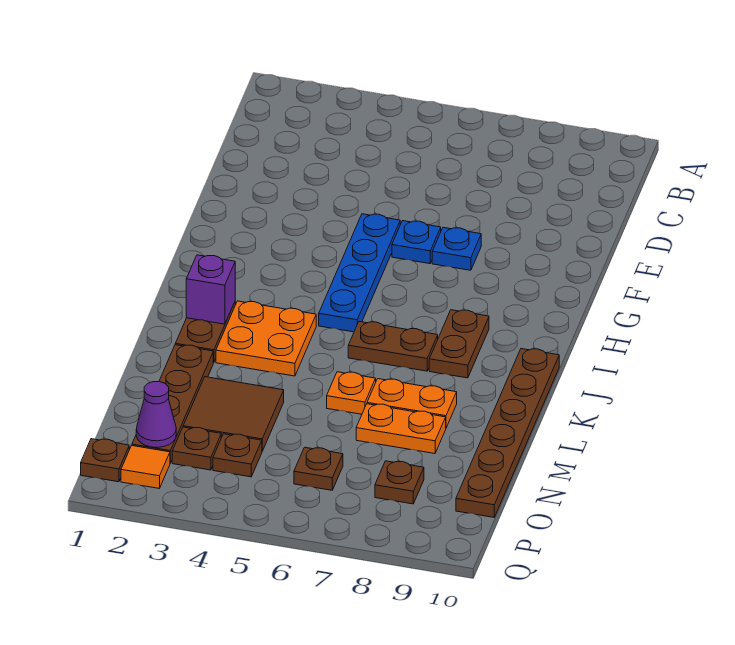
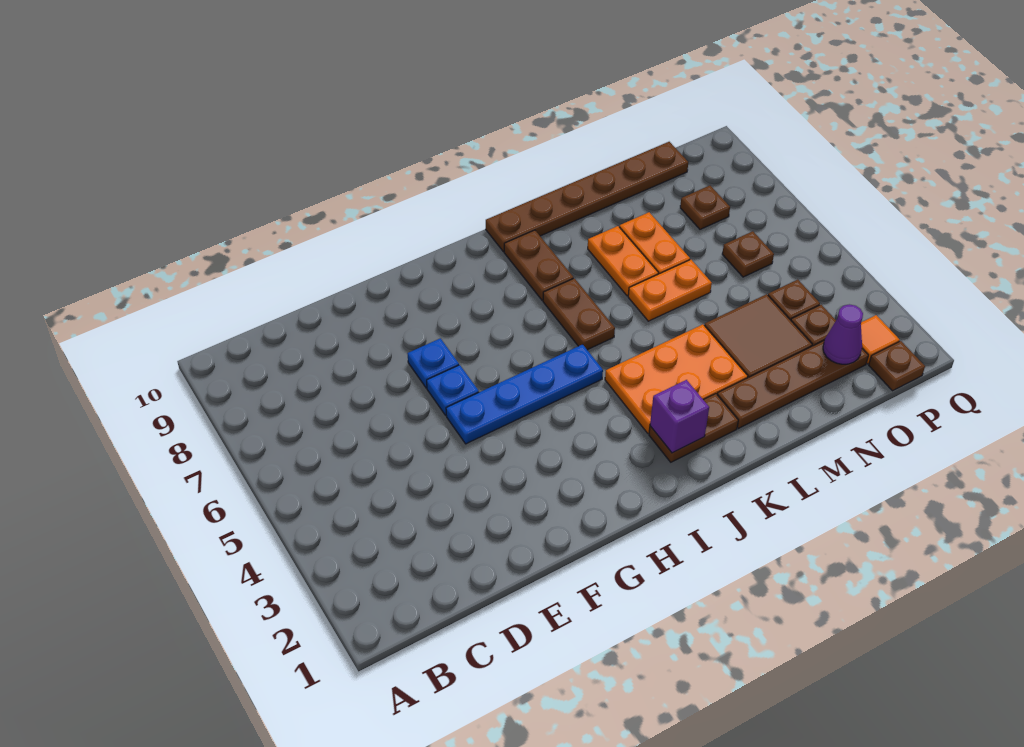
brown 1x2 plate [429,310,489,378] -> brown 1x2 plate turned to [504,230,574,300]
orange 2x2 plate [216,301,316,376] -> orange 2x3 plate [605,324,748,434]
orange 1x1 plate [327,372,376,414] -> orange 1x2 plate [628,260,712,321]

